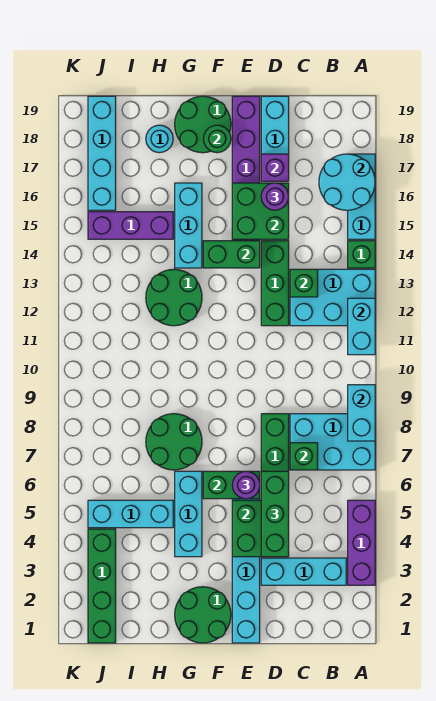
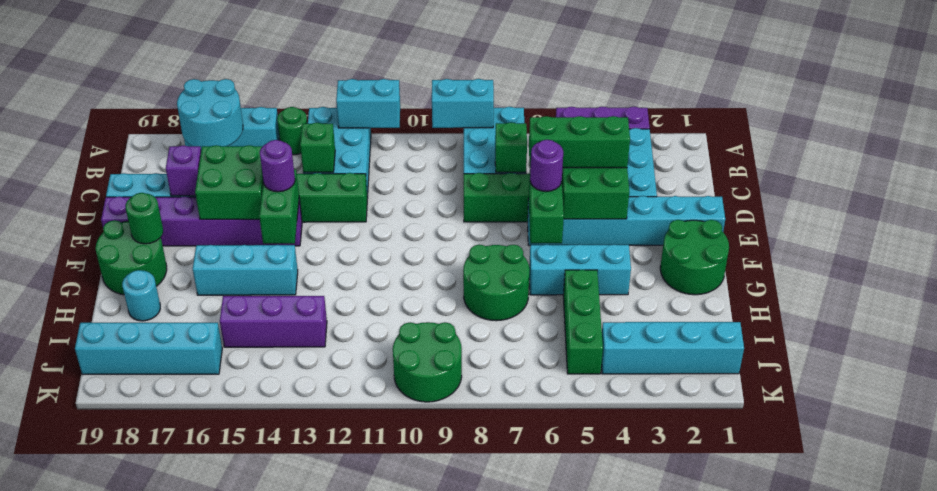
green 1x1 brick [348,241,375,268] -> green 1x1 round brick [277,107,307,155]
purple 1x1 round brick [261,183,289,210] -> purple 1x1 round brick moved to [260,140,295,192]
green 2x2 round brick [146,269,202,326] -> green 2x2 round brick moved to [393,322,462,402]
cyan 1x3 brick [88,500,173,528] -> green 1x3 brick [563,270,603,374]
purple 1x3 brick [88,212,173,239] -> purple 1x3 brick turned to [220,296,327,347]
green 1x4 brick [88,529,116,643] -> cyan 1x4 brick [601,322,744,374]

